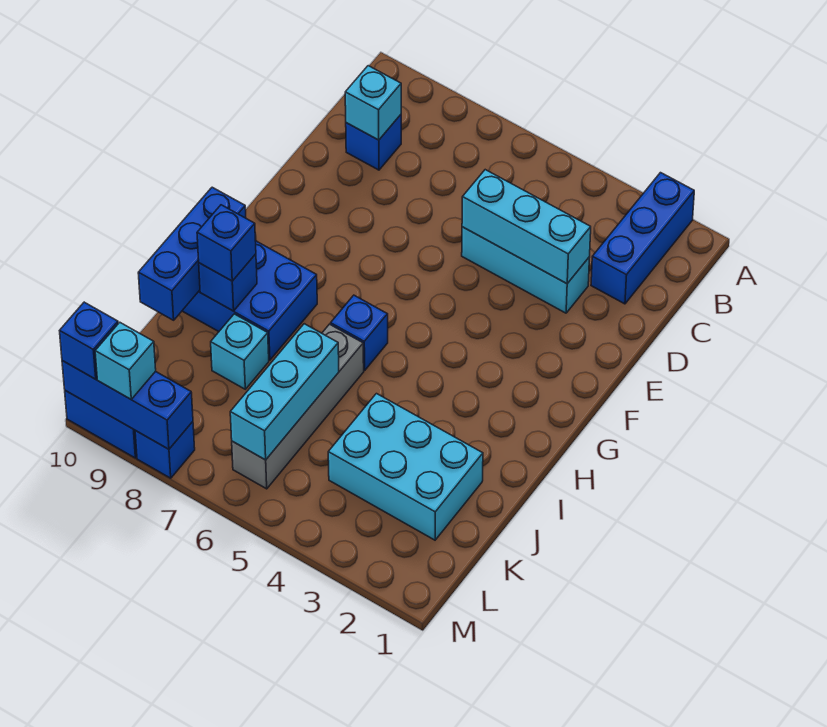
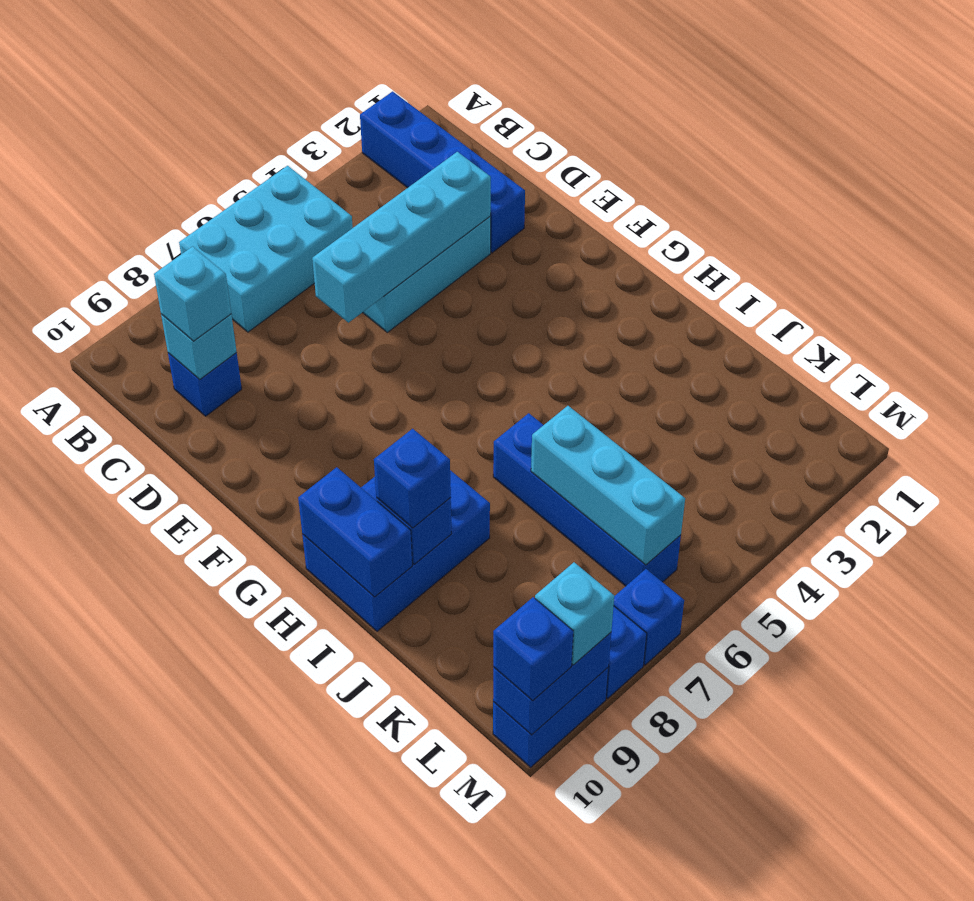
blue 1x3 brick [591,173,694,304] -> blue 1x4 brick [360,91,525,253]
cyan 1x3 brick [462,170,591,284] -> cyan 1x4 brick [312,152,491,323]
blue 1x1 brick [331,295,388,370] -> blue 1x1 brick moved to [614,569,684,665]
blue 1x3 brick [138,187,246,320] -> blue 1x2 brick [298,467,412,597]
grey 1x4 brick [232,324,364,489] -> blue 1x4 brick [493,413,681,586]
cyan 2x3 brick [328,394,483,540] -> cyan 2x3 brick moved to [179,166,353,332]
cyan 1x1 brick [211,314,269,389] -> cyan 1x1 brick moved to [154,247,231,341]
blue 1x3 brick [62,361,193,449] -> blue 1x2 brick [493,633,611,735]

